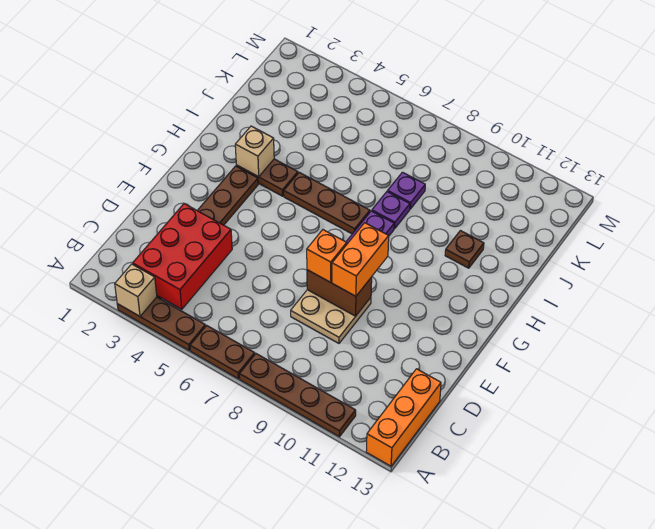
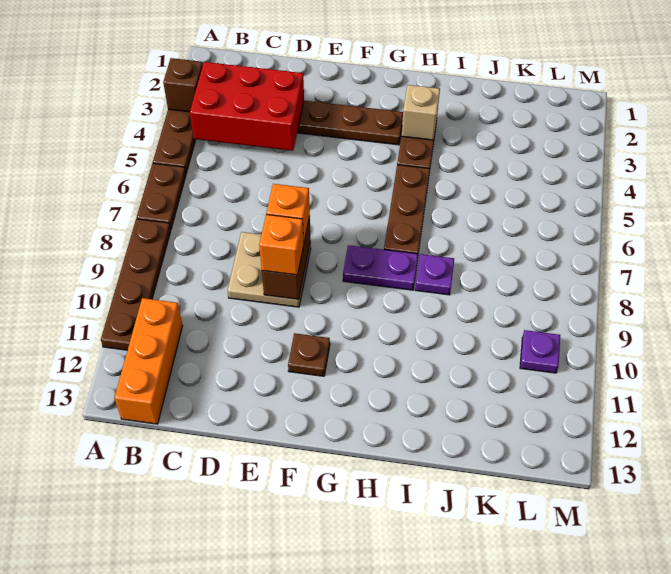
tan 1x1 brick [115,264,157,316] -> brown 1x1 brick [163,58,203,112]
orange 1x3 brick [366,369,441,466] -> orange 1x3 brick turned to [114,298,183,424]
orange 1x2 brick [332,223,389,296] -> orange 1x1 brick [259,214,304,275]
brown 1x1 plate [445,231,484,268] -> brown 1x1 plate moved to [288,333,330,376]
purple 1x1 plate [388,172,425,209] -> purple 1x1 plate moved to [520,330,560,373]

